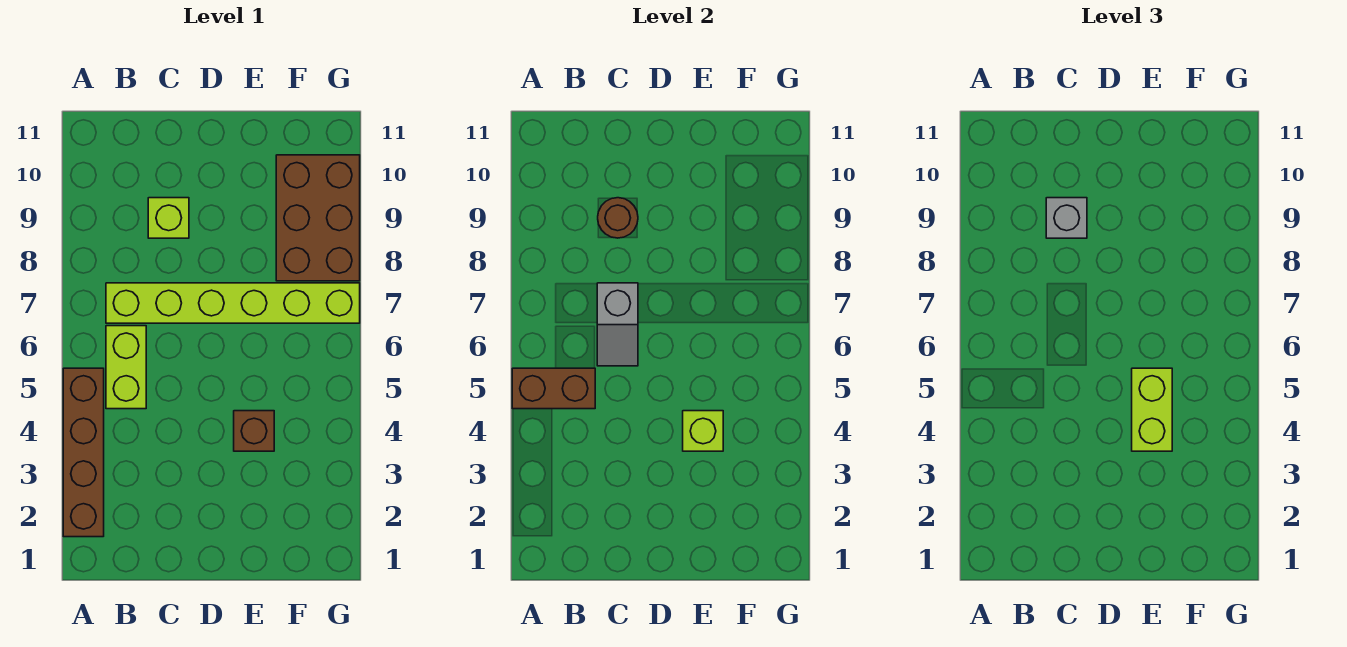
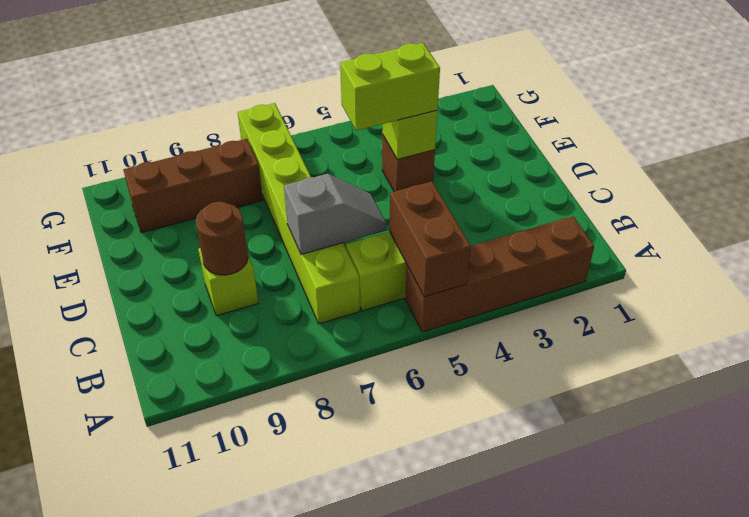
grey 1x1 brick [1046,198,1087,238] -> none
brown 2x3 brick [276,155,360,281] -> brown 1x3 brick [124,139,263,233]

